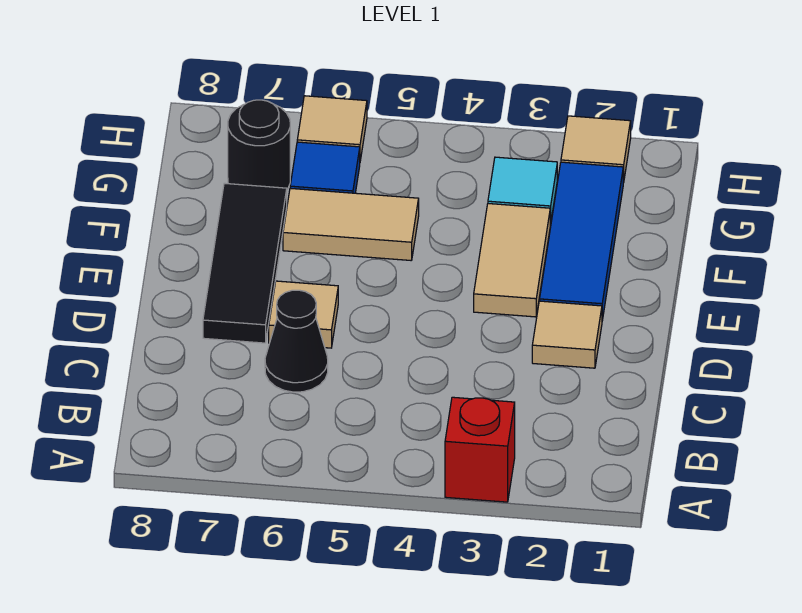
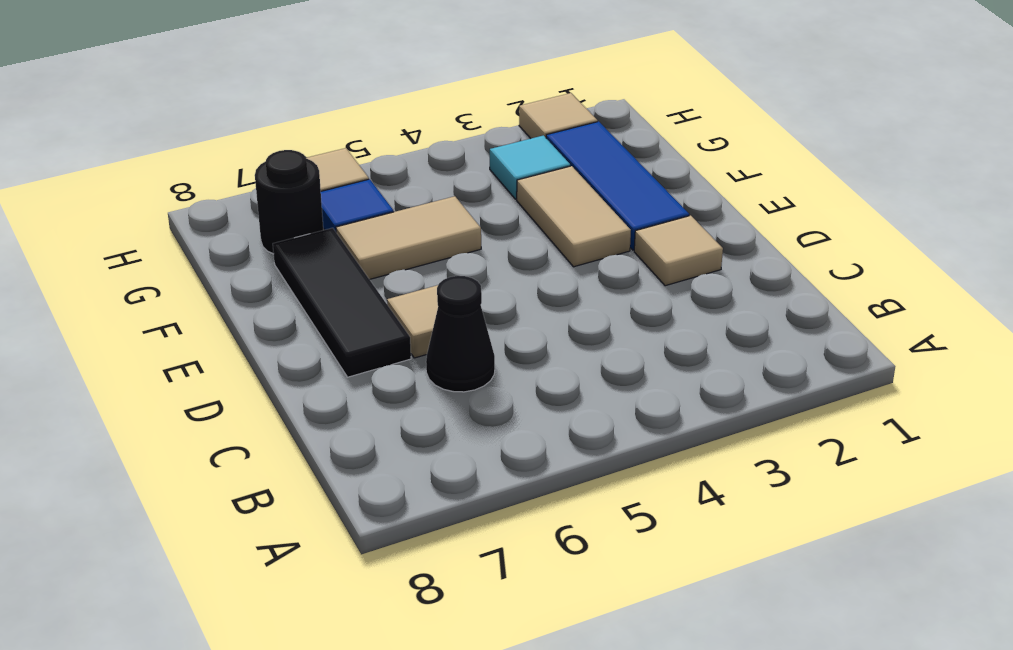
red 1x1 brick [445,397,515,502] -> none

